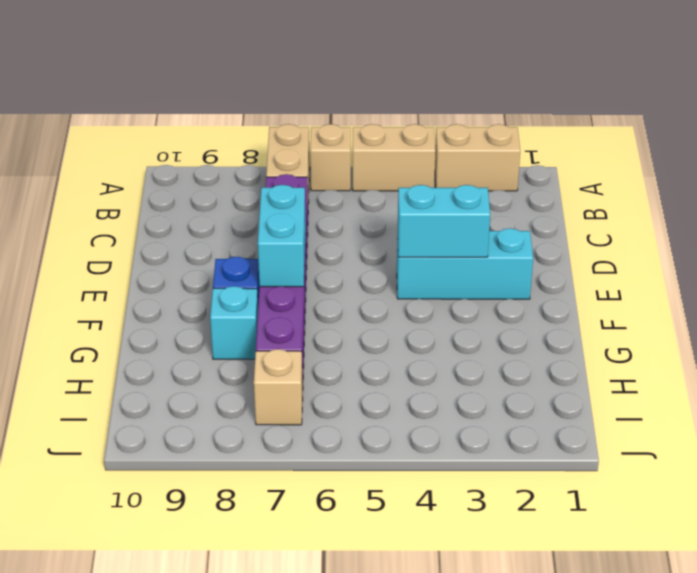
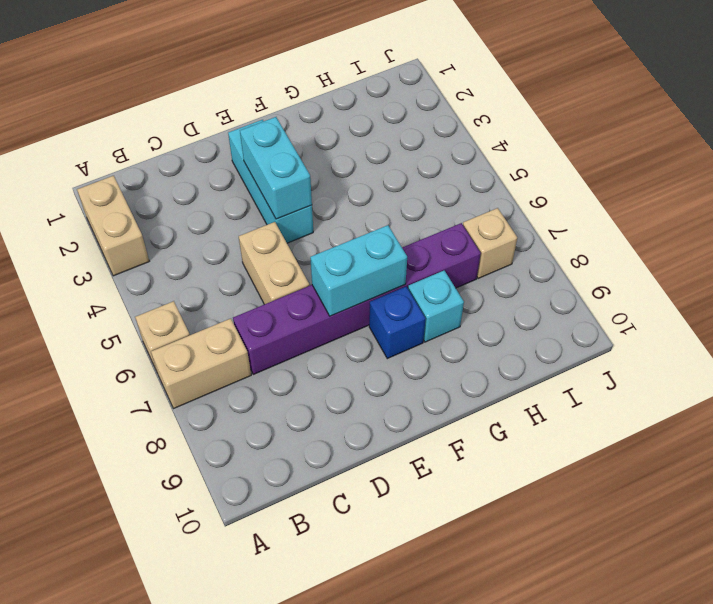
tan 1x2 brick [353,124,436,191] -> tan 1x2 brick moved to [239,222,309,304]

